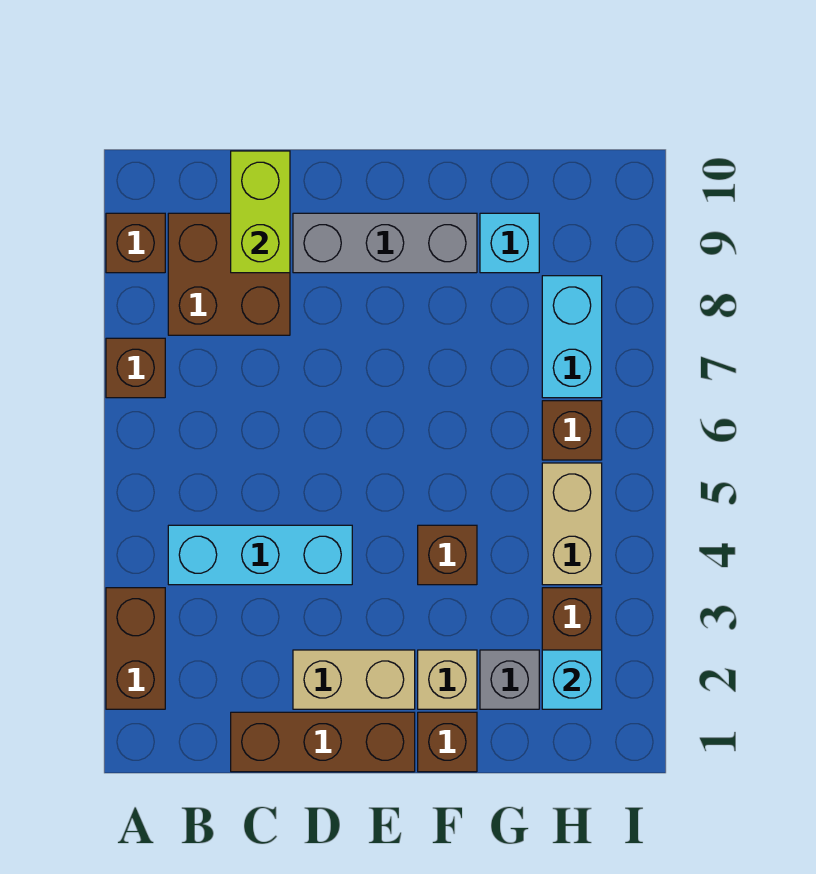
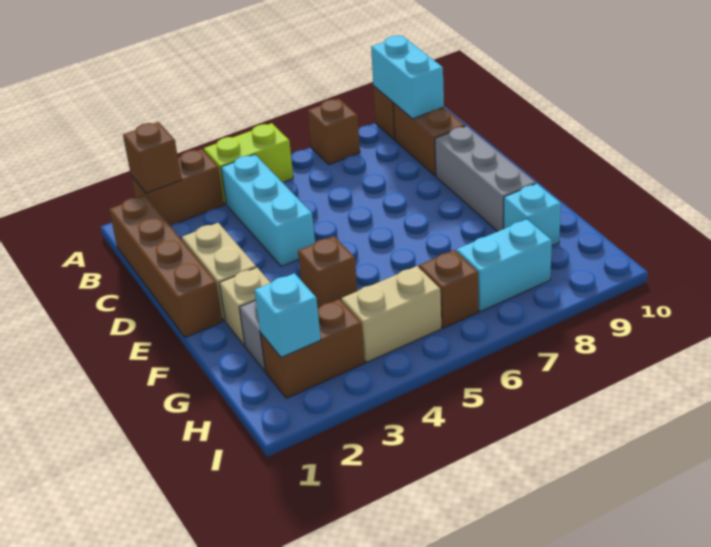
none -> cyan 1x2 brick [371,36,444,119]
brown 2x2 brick [168,213,290,335] -> brown 1x2 brick [393,103,465,176]
brown 1x3 brick [231,712,415,772] -> brown 1x4 brick [109,196,223,338]
lime 1x2 brick [231,151,290,273] -> lime 1x2 brick moved to [204,123,293,204]
brown 1x1 brick [418,712,477,772] -> brown 1x1 brick moved to [123,122,182,193]

